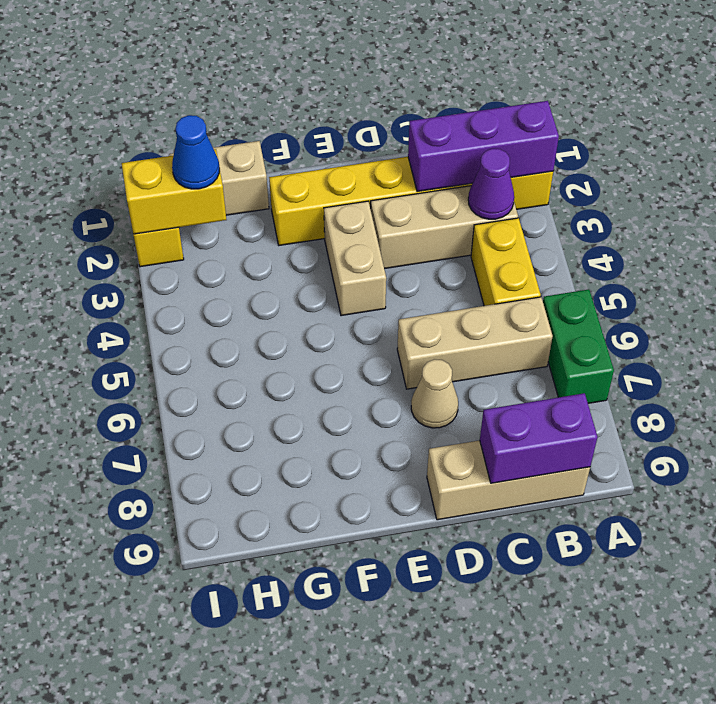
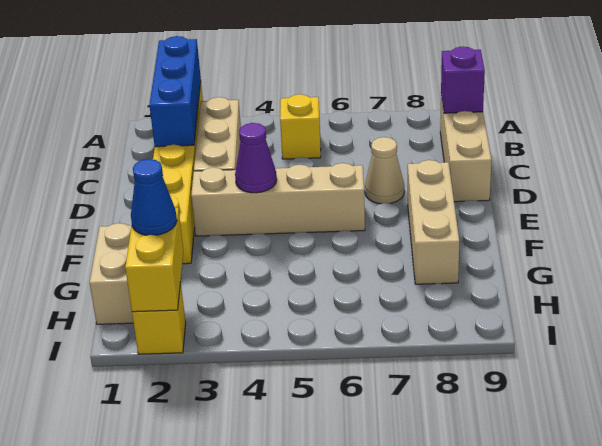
purple 1x3 brick [408,101,559,192] -> blue 1x3 brick [149,36,201,147]
green 1x2 brick [543,289,614,403] -> none
purple 1x1 cone [468,148,514,219] -> purple 1x1 cone moved to [235,123,277,193]
yellow 1x2 brick [471,218,541,306] -> yellow 1x1 brick [280,94,321,159]
tan 1x3 brick [397,297,553,389] -> tan 1x3 brick moved to [408,160,459,284]
purple 1x2 brick [480,393,598,483] -> purple 1x1 brick [441,47,485,113]
tan 1x2 brick [324,201,386,316] -> tan 1x4 brick [191,163,365,236]

